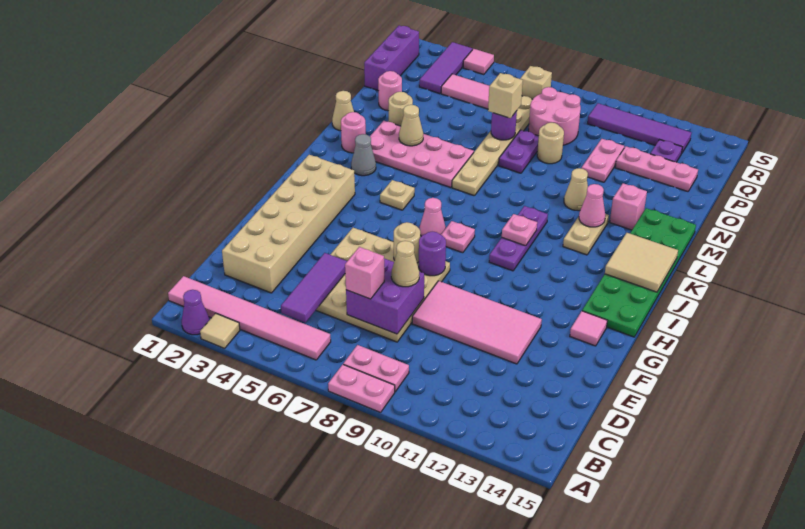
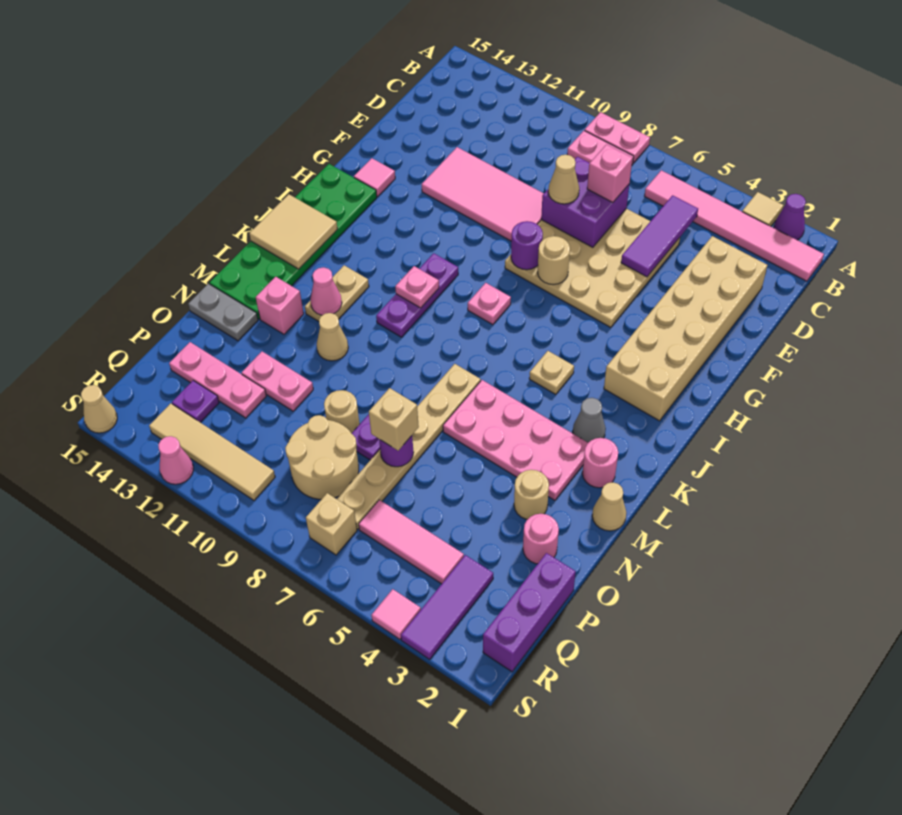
pink 1x1 cone [420,198,446,236] -> pink 1x1 cone moved to [158,436,193,484]
tan 1x1 cone [399,105,423,146] -> tan 1x1 cone moved to [81,385,117,433]
none -> grey 1x2 plate [188,284,258,341]
pink 1x2 plate [582,139,624,182] -> pink 1x2 plate turned to [242,352,313,411]
pink 2x2 round brick [529,87,581,145] -> tan 2x2 round brick [285,415,359,499]
purple 1x4 tile [588,103,691,153] -> tan 1x4 tile [149,403,275,500]

